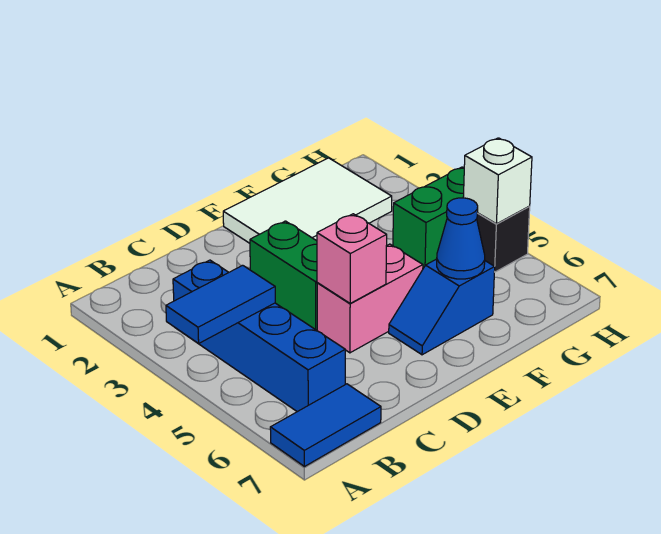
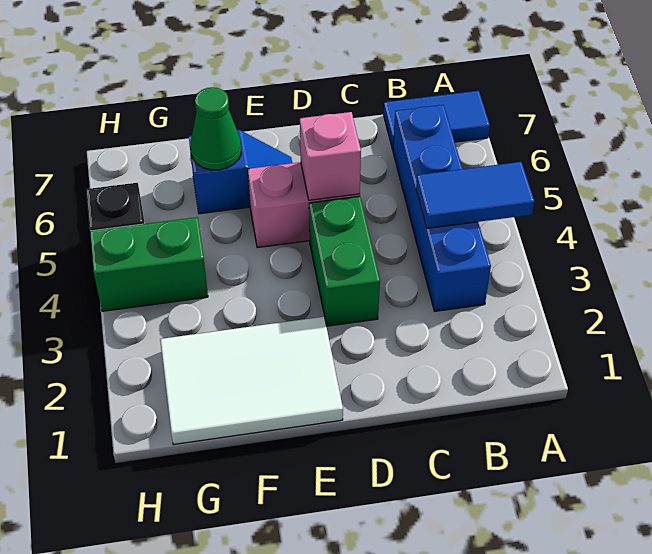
blue 1x1 cone [437,198,485,279] -> green 1x1 cone [190,87,241,170]
white 1x1 brick [463,138,532,224] -> none

